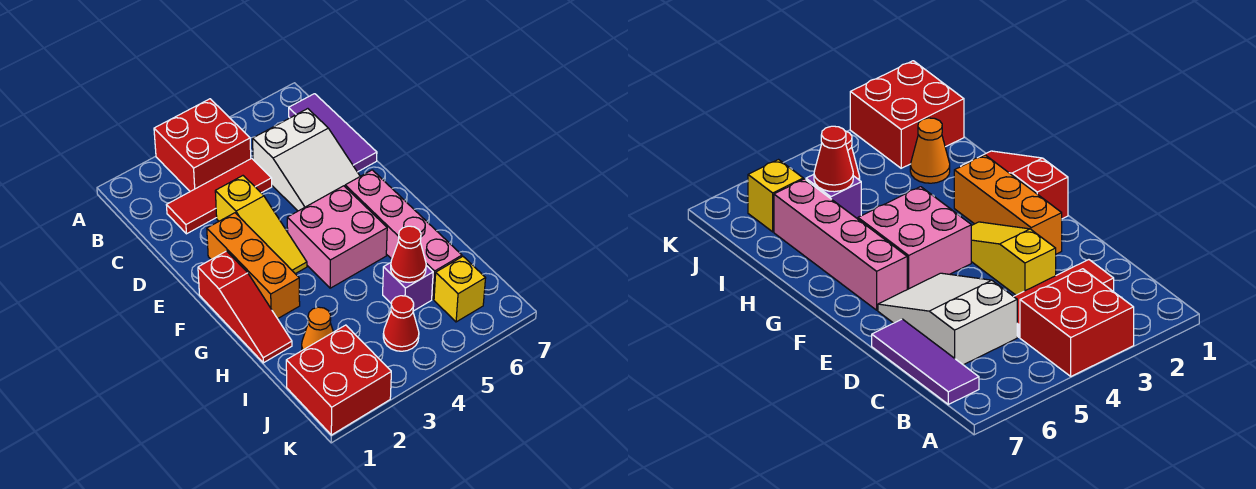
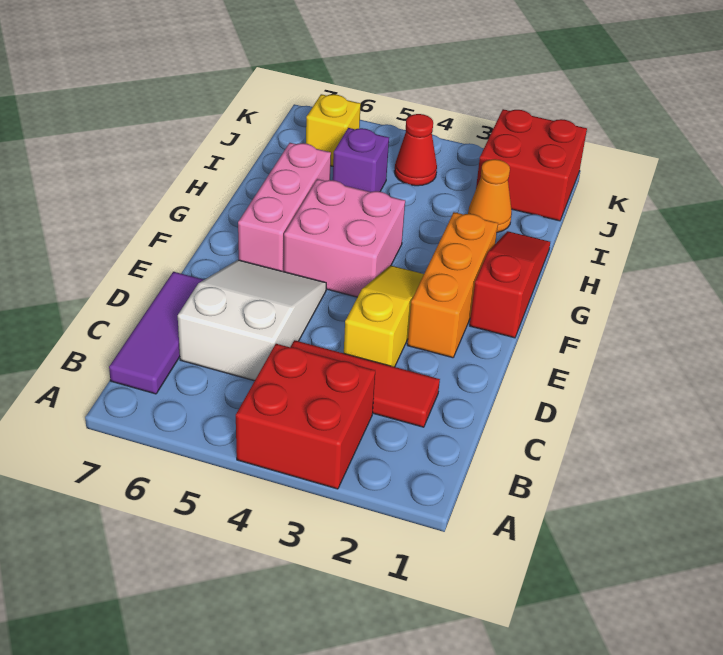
pink 1x4 brick [345,170,462,299] -> pink 1x3 brick [238,143,331,272]
red 1x1 cone [391,226,426,282] -> none

